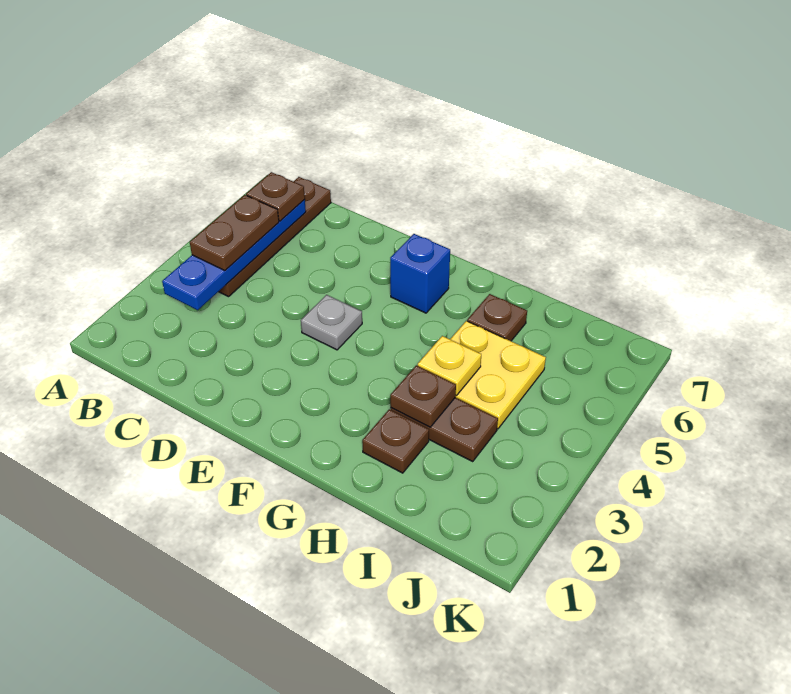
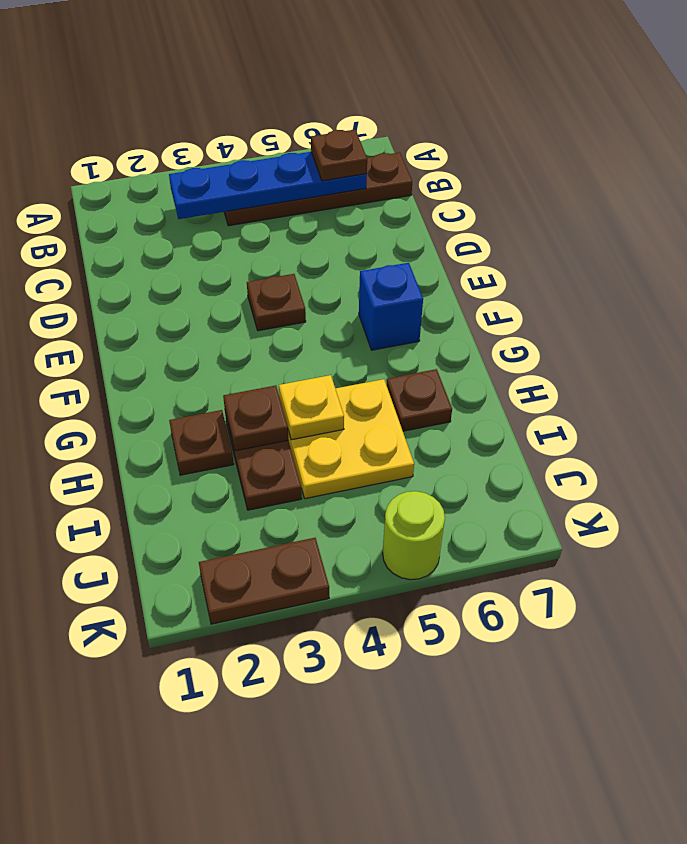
brown 1x2 plate [190,195,279,271] -> brown 1x2 plate moved to [199,538,329,624]
grey 1x1 plate [301,295,362,350] -> brown 1x1 plate [247,274,306,331]
none -> lime 1x1 round brick [383,491,445,580]

